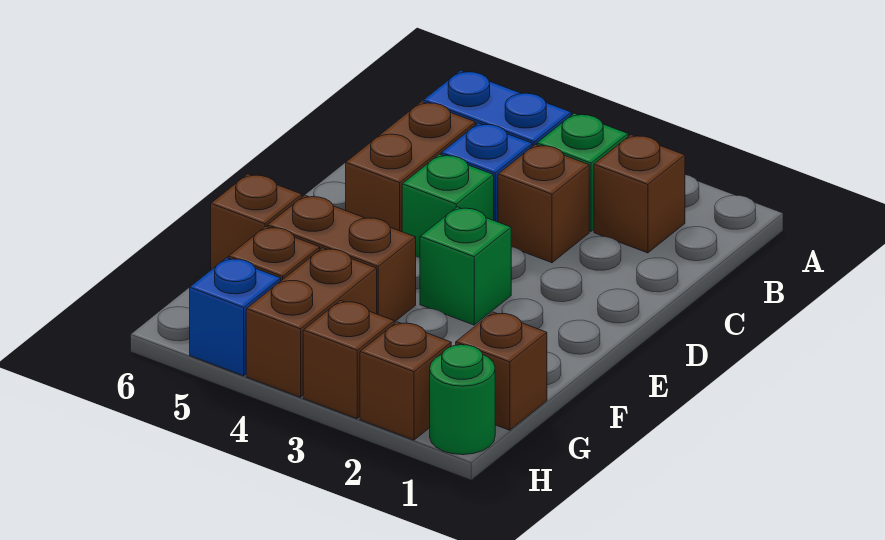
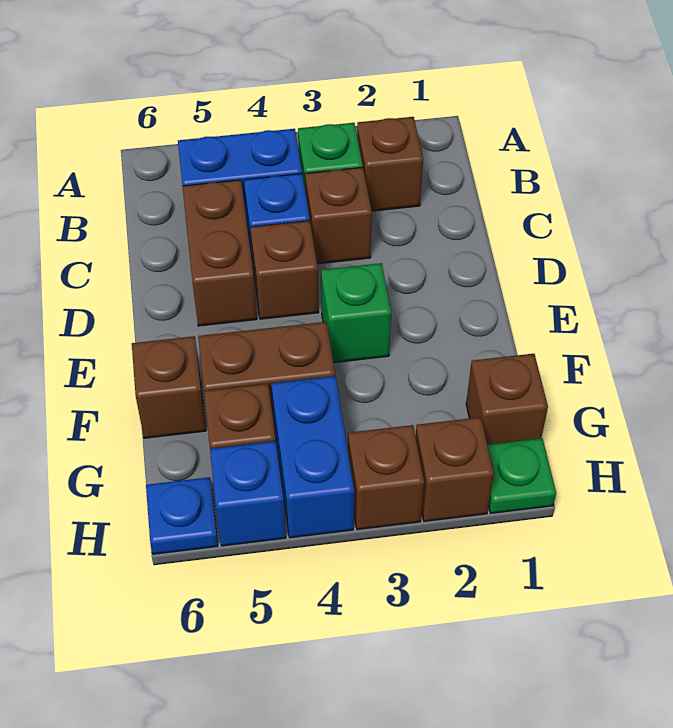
green 1x1 brick [402,154,494,258] -> brown 1x1 brick [250,221,318,319]
brown 1x2 brick [246,248,377,397] -> blue 1x2 brick [272,376,354,538]
green 1x1 round brick [430,345,495,455] -> green 1x1 plate [488,438,556,513]
none -> blue 1x1 plate [146,477,218,554]

